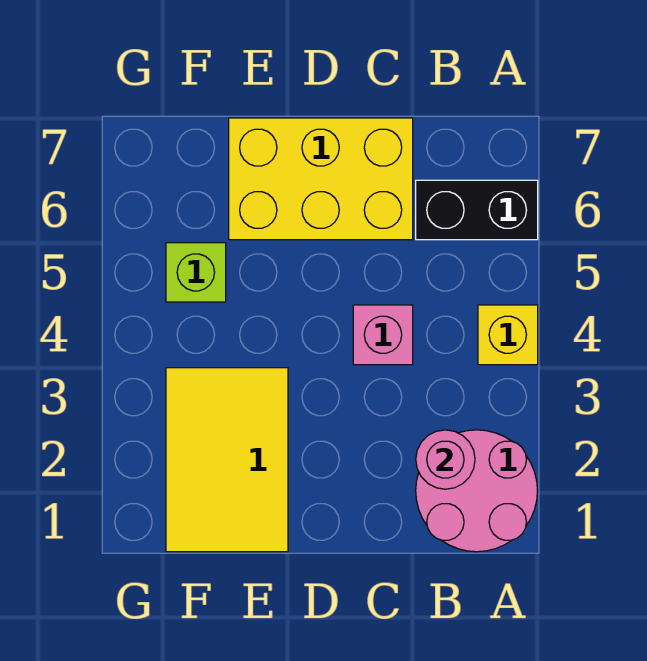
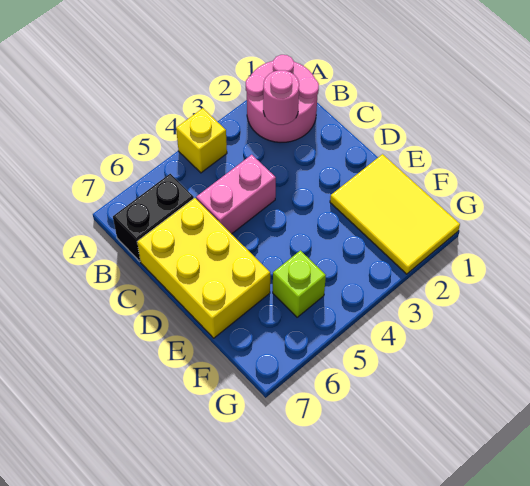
black 1x2 brick [416,180,538,240] -> black 1x2 brick turned to [113,174,194,261]
pink 1x1 brick [353,305,413,365] -> pink 1x2 brick [196,155,276,234]
yellow 2x3 tile [166,368,288,552] -> yellow 2x3 tile turned to [330,154,460,274]

